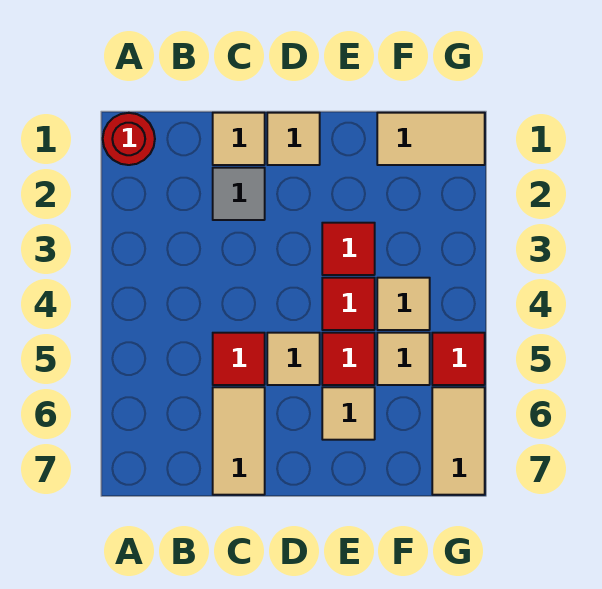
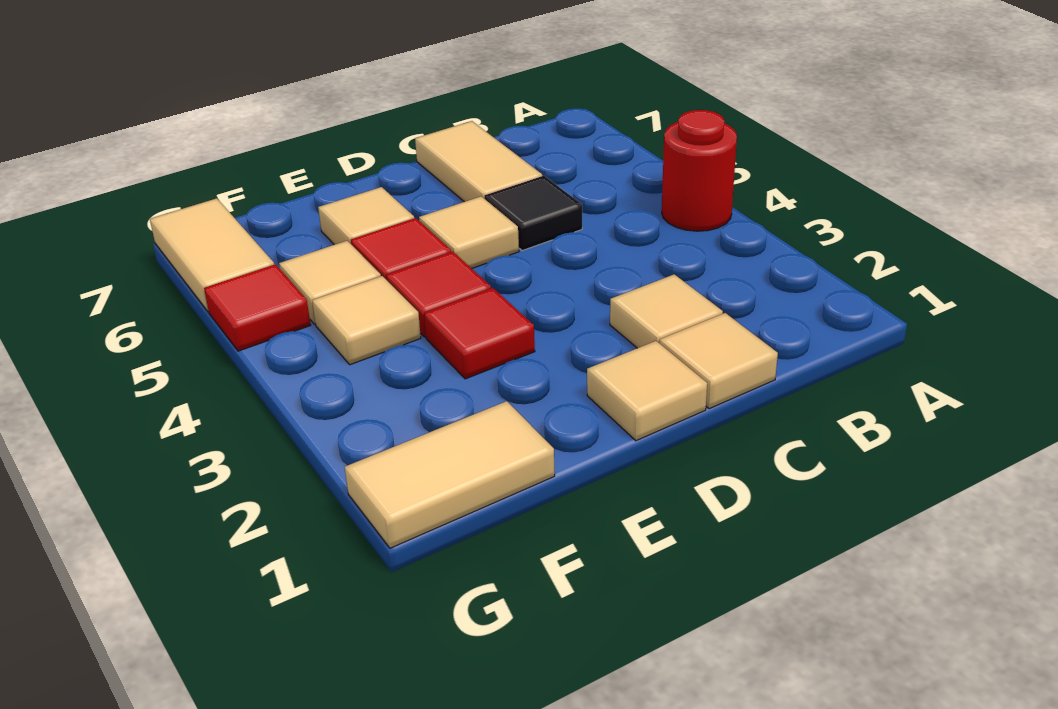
red 1x1 round brick [103,113,155,165] -> red 1x1 round brick moved to [662,110,737,231]
grey 1x1 tile [213,168,265,220] -> tan 1x1 tile [610,274,723,348]
red 1x1 tile [213,333,265,385] -> black 1x1 tile [484,176,582,251]

